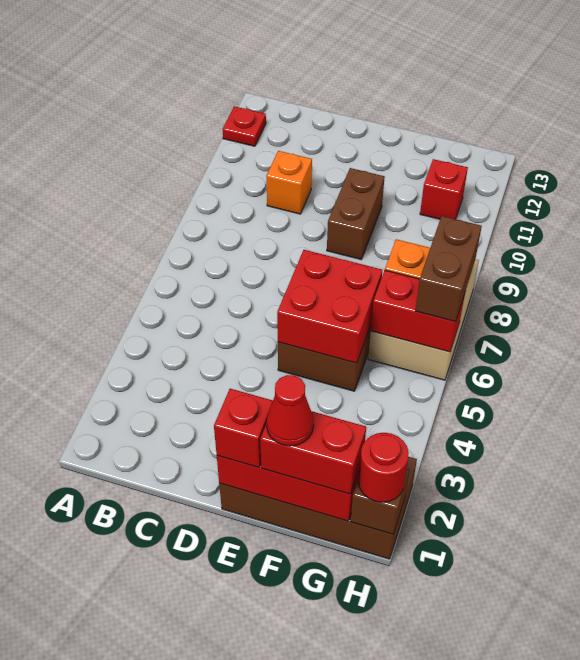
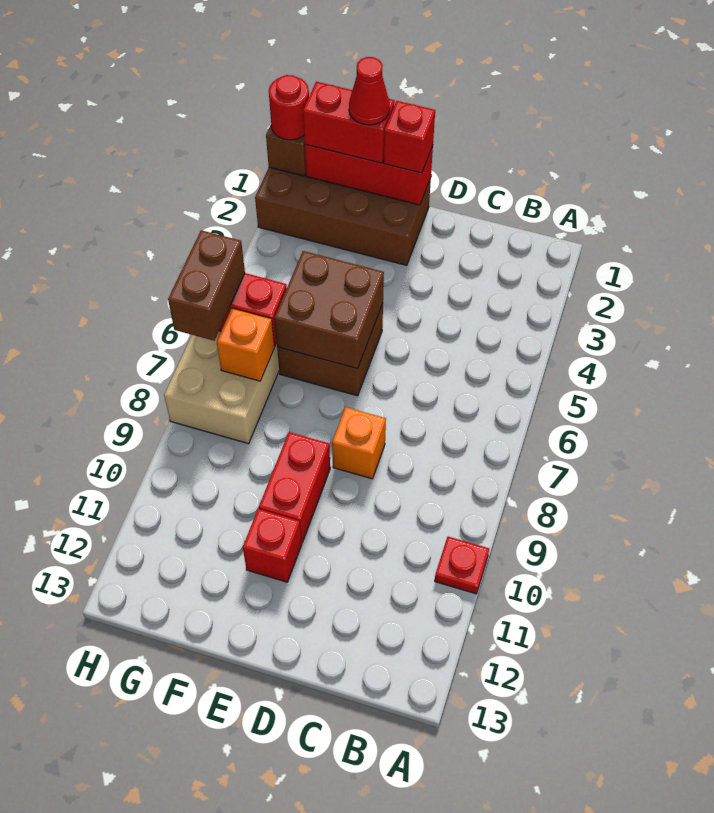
red 1x1 plate [223,106,266,146] -> red 1x1 plate moved to [435,537,489,594]
orange 1x1 brick [266,151,312,214] -> orange 1x1 brick moved to [332,407,386,479]
red 2x2 brick [277,250,382,363] -> brown 2x2 brick [274,251,384,369]
brown 1x2 brick [327,168,385,259] -> red 1x2 brick [259,432,330,542]
red 1x1 brick [420,159,468,219] -> red 1x1 brick moved to [243,509,302,582]

